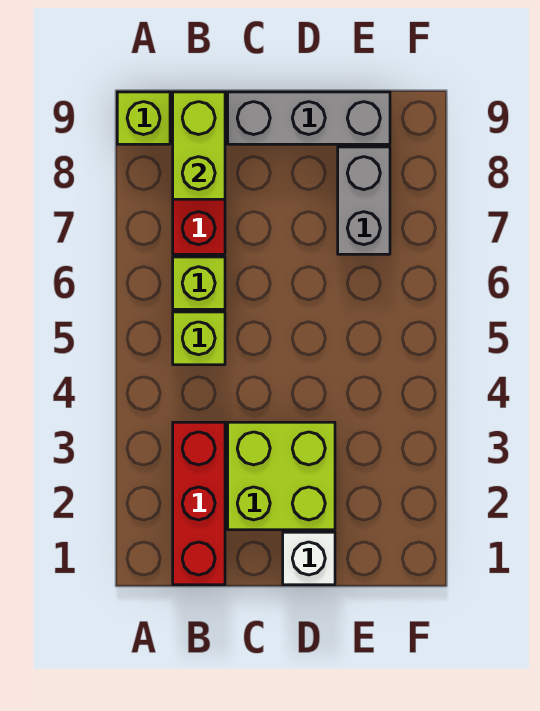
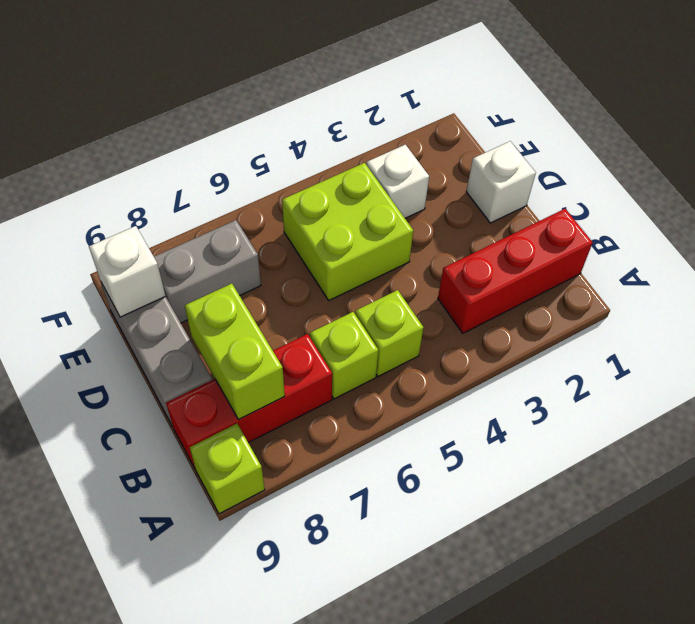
lime 1x2 brick [173,92,225,199] -> lime 1x2 brick turned to [185,284,285,419]
lime 2x2 brick [228,422,335,530] -> lime 2x2 brick moved to [282,163,413,300]
none -> white 1x1 brick [367,145,429,218]
none -> white 1x1 brick [89,226,166,317]

